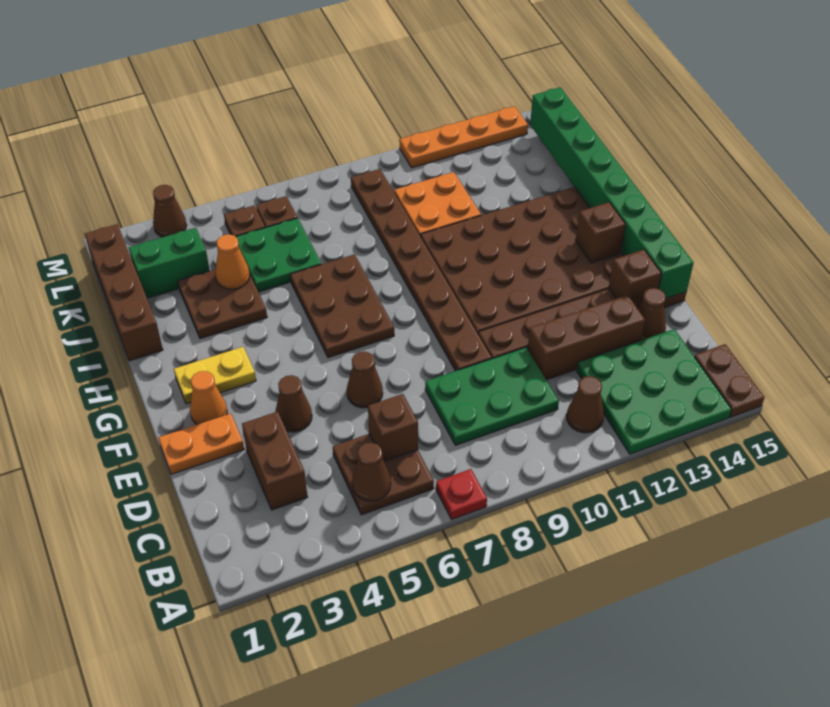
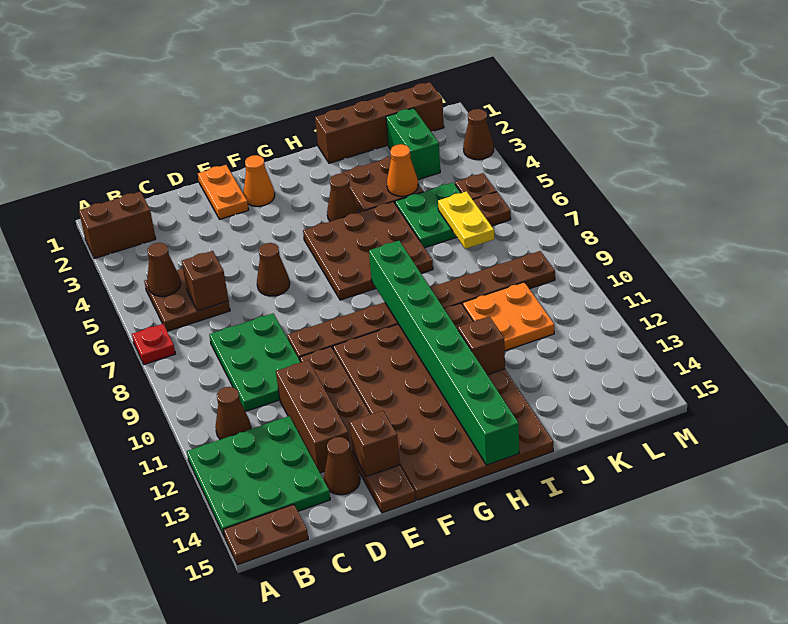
brown 1x2 brick [242,412,307,510] -> brown 1x2 brick moved to [79,191,156,259]
brown 1x1 cone [275,375,312,432] -> brown 1x1 cone moved to [327,174,359,221]
green 1x8 brick [530,87,694,298] -> green 1x8 brick turned to [369,241,519,465]
yellow 1x2 plate [174,347,256,404] -> yellow 1x2 plate moved to [438,191,494,249]
brown 2x3 plate [290,254,394,358] -> brown 3x3 plate [303,202,433,300]
brown 1x1 brick [576,202,626,263] -> brown 1x1 brick moved to [458,316,505,375]
orange 1x4 plate [399,106,528,168] -> none

